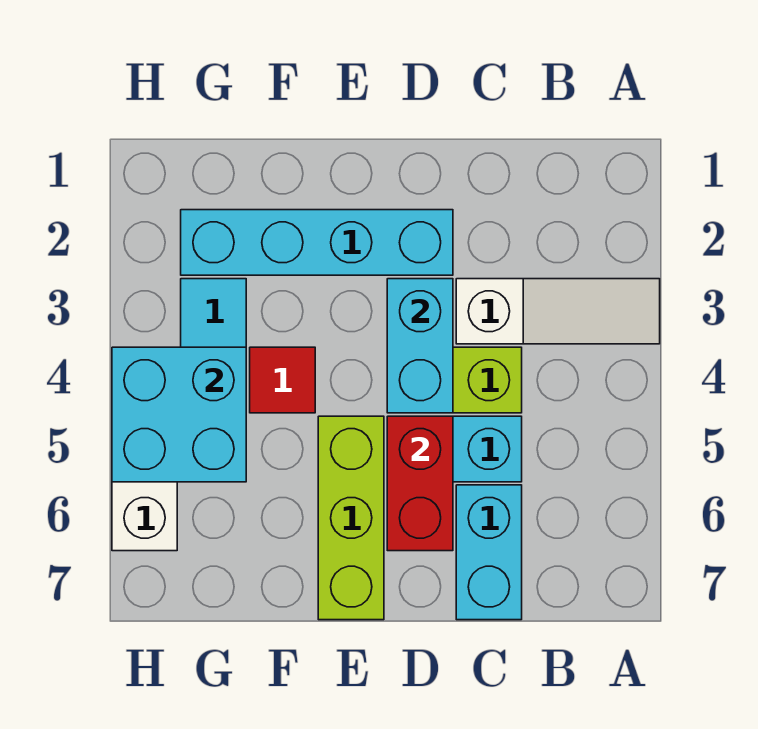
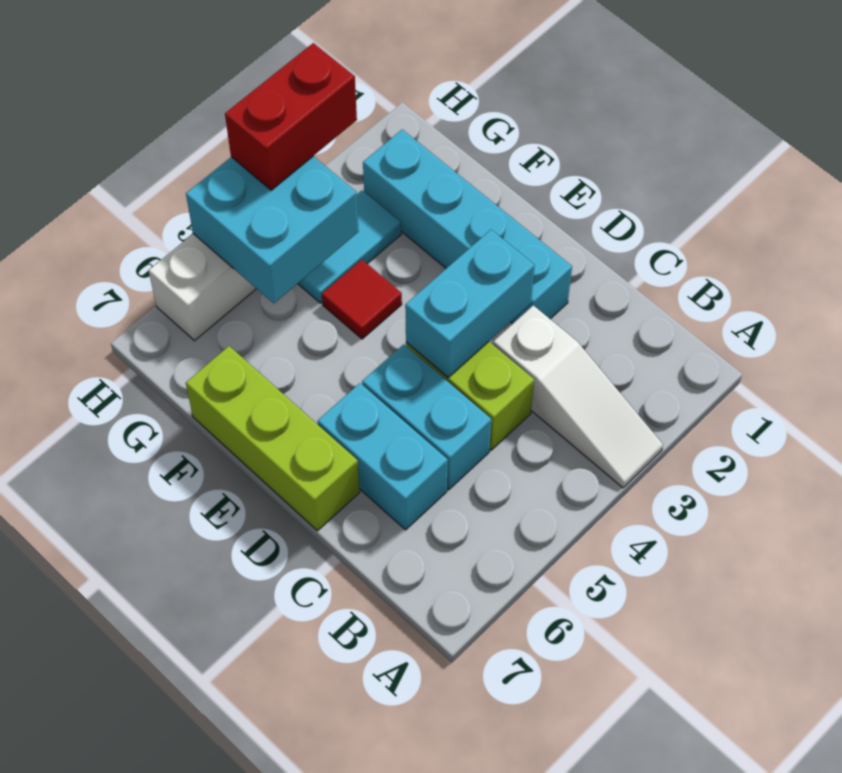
cyan 1x2 brick [456,485,522,620] -> cyan 1x2 brick turned to [318,383,448,530]
red 1x2 brick [387,416,453,551] -> red 1x2 brick moved to [225,43,357,190]
lime 1x3 brick [318,416,384,620] -> lime 1x3 brick turned to [186,346,360,531]

